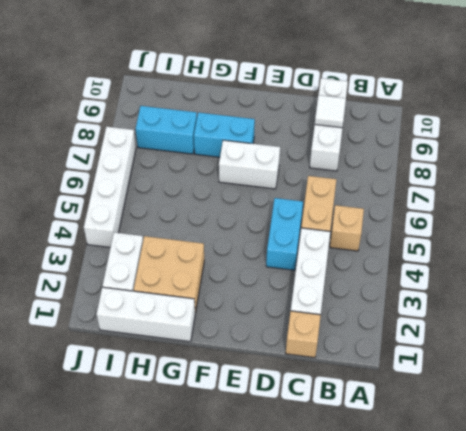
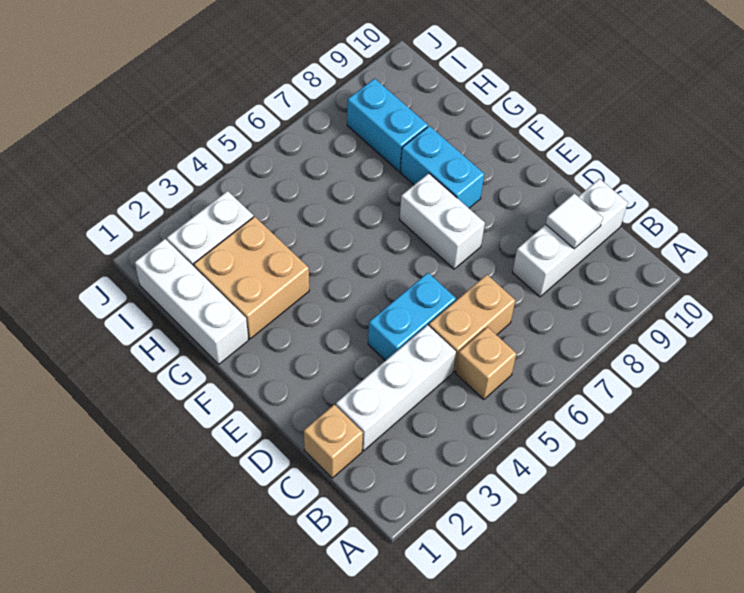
white 1x4 brick [84,127,136,247] -> none

